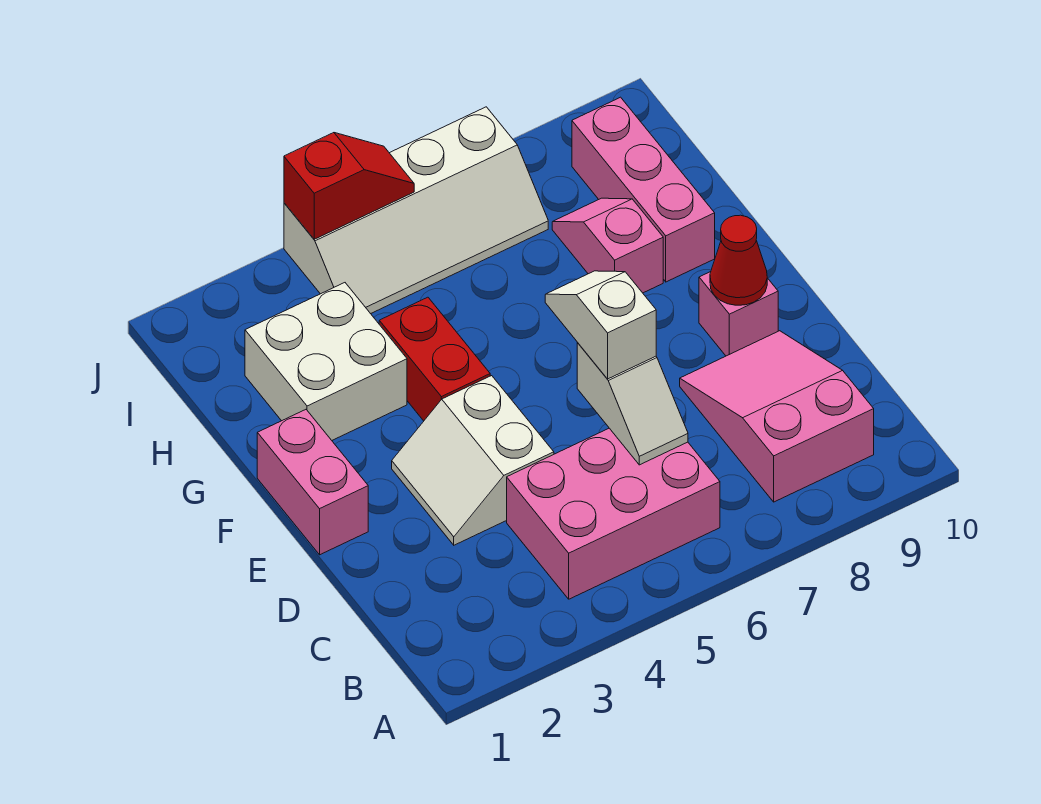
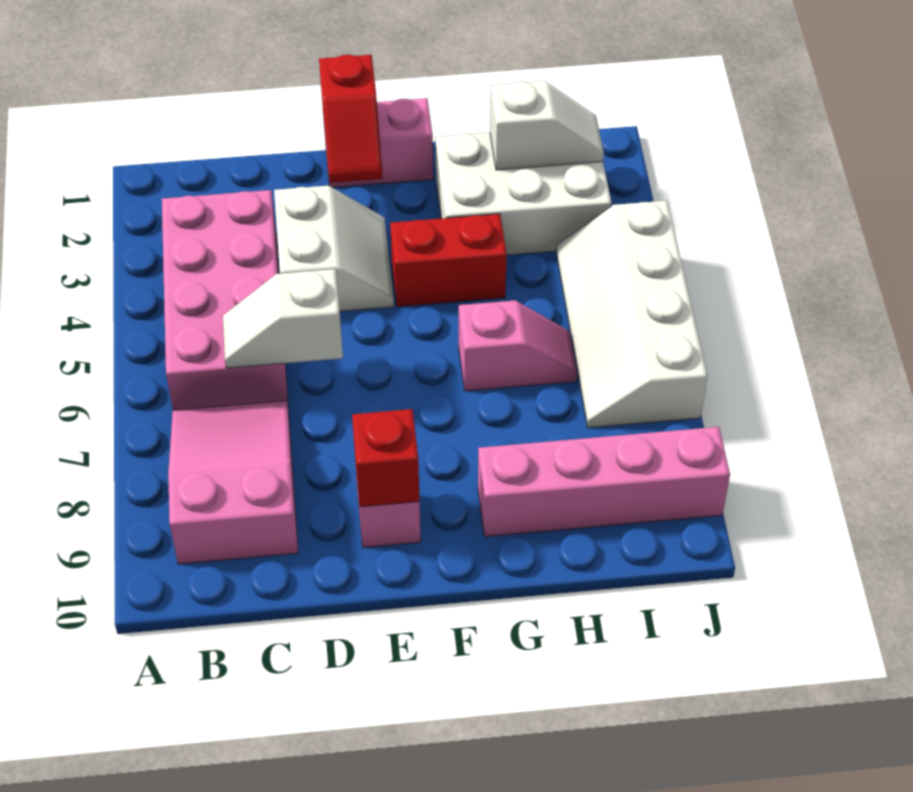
pink 2x3 brick [507,428,720,599] -> pink 2x4 brick [162,190,288,410]
pink 2x3 slope [680,331,874,502] -> pink 2x3 slope turned to [168,401,298,564]
white 2x2 slope [392,376,554,545] -> white 2x2 slope turned to [274,186,394,311]
white 1x2 slope [545,271,656,379] -> white 1x2 slope moved to [490,81,604,170]
red 1x1 cone [710,215,767,305] -> red 1x1 brick [352,409,420,507]
white 2x2 brick [245,283,407,440] -> white 2x3 brick [435,133,611,255]
pink 1x2 slope [552,198,663,293] -> pink 1x2 slope moved to [459,300,577,391]
pink 1x3 brick [572,97,715,282] -> pink 1x4 brick [478,427,730,537]
red 1x2 slope [284,133,414,239] -> red 1x2 slope moved to [319,55,383,183]

